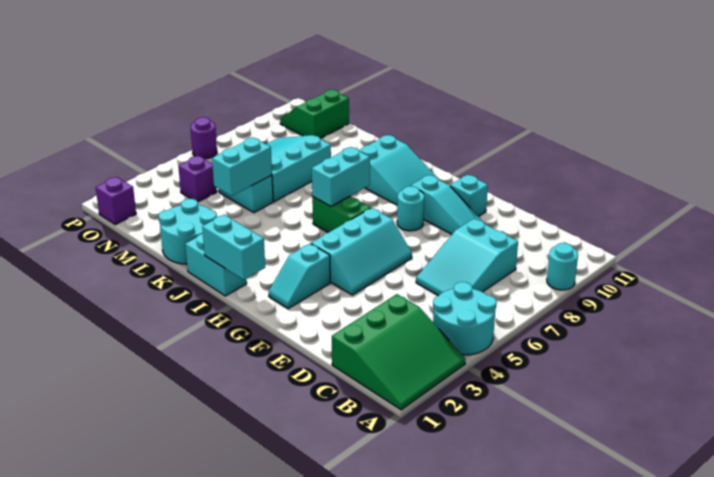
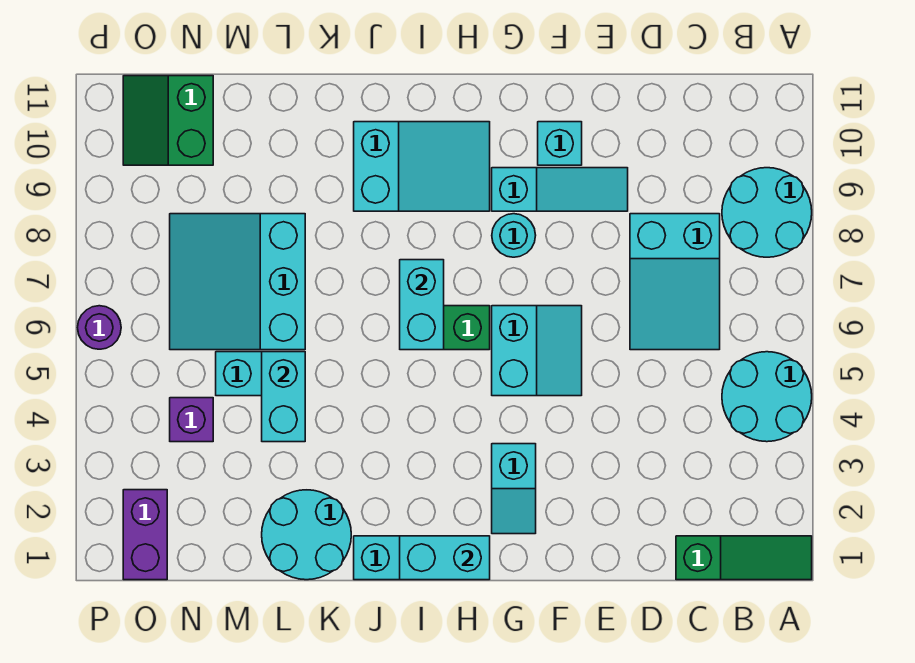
green 3x3 slope [332,294,465,410] -> green 1x3 slope [676,536,812,580]
cyan 1x1 round brick [547,243,578,290] -> cyan 2x2 round brick [722,168,812,257]
cyan 2x3 slope [311,208,412,295] -> cyan 2x2 slope [492,306,582,396]
purple 1x1 brick [96,177,136,225] -> purple 1x2 brick [123,490,167,580]

